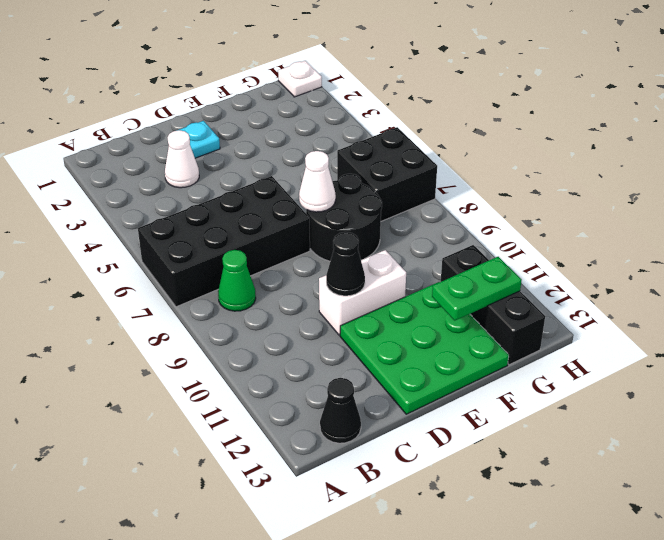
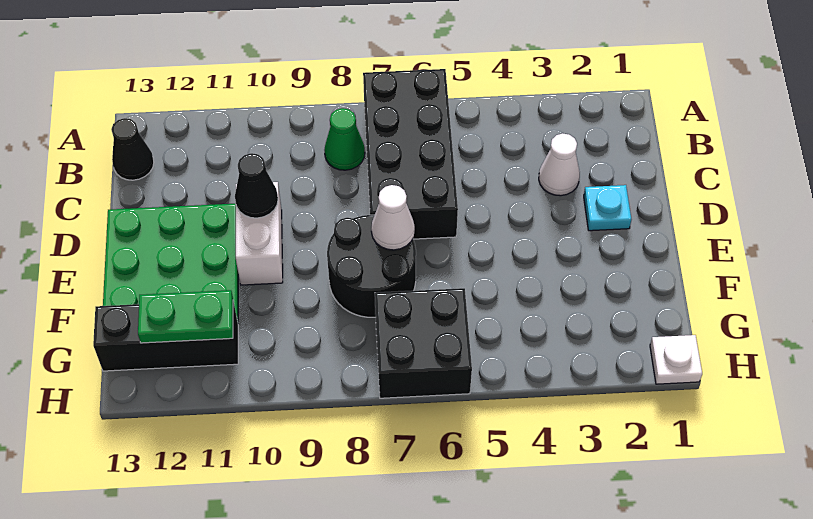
green 1x2 plate [432,257,521,320] -> green 1x2 plate turned to [138,290,233,343]

